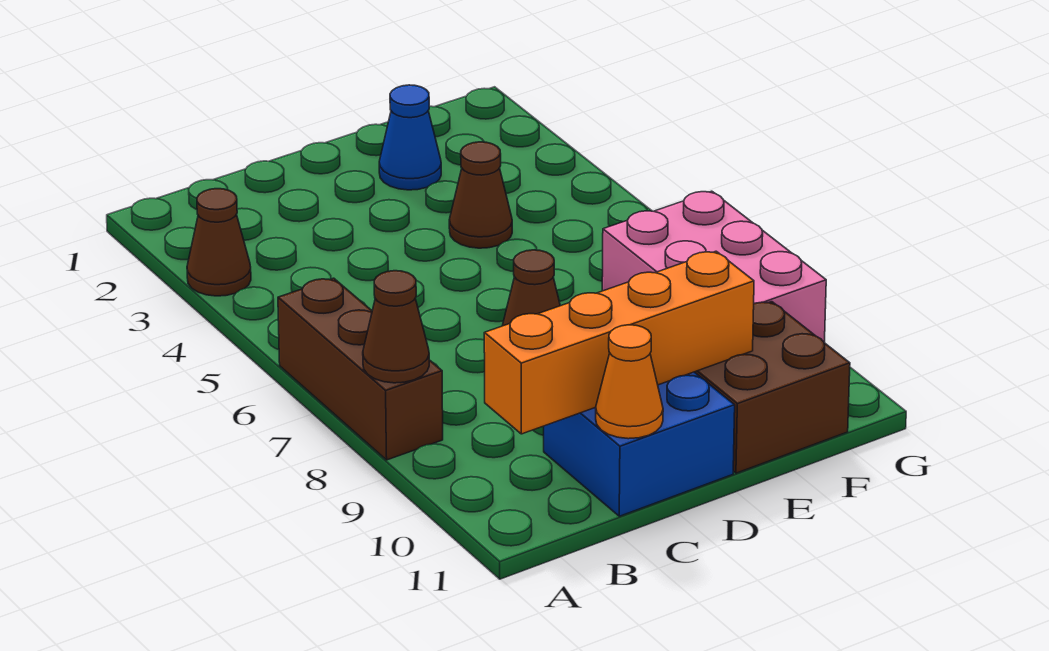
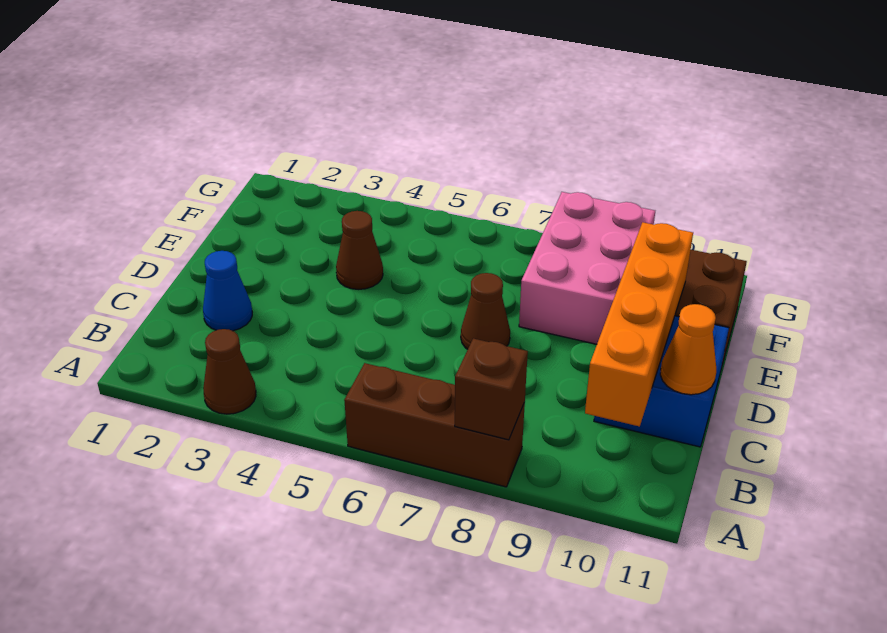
brown 1x1 cone [363,271,429,383] -> brown 1x1 brick [455,338,528,440]
blue 1x1 cone [379,85,441,190] -> blue 1x1 cone moved to [203,251,252,331]
pink 2x3 brick [602,191,826,343] -> pink 2x3 brick turned to [519,192,655,344]

